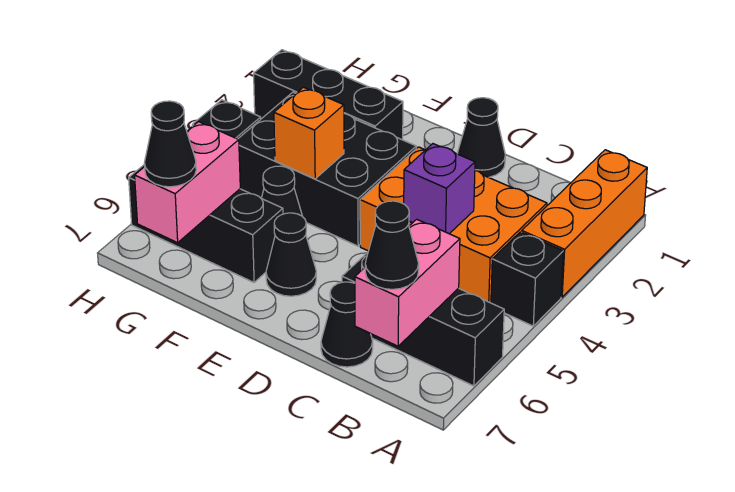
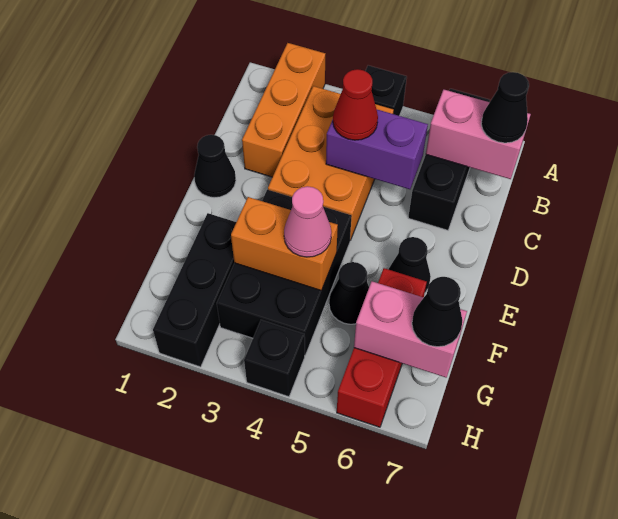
orange 1x3 brick [522,150,647,297] -> orange 1x3 brick turned to [242,43,325,177]
purple 1x1 brick [404,144,475,234] -> purple 1x2 brick [326,110,428,189]
none -> red 1x1 cone [333,69,378,140]
black 1x1 cone [321,282,373,367] -> none
orange 1x1 brick [274,87,344,179] -> orange 1x2 brick [231,197,338,291]
none -> pink 1x1 cone [284,186,332,257]
black 1x3 brick [129,164,283,282] -> red 1x3 brick [337,268,427,427]

